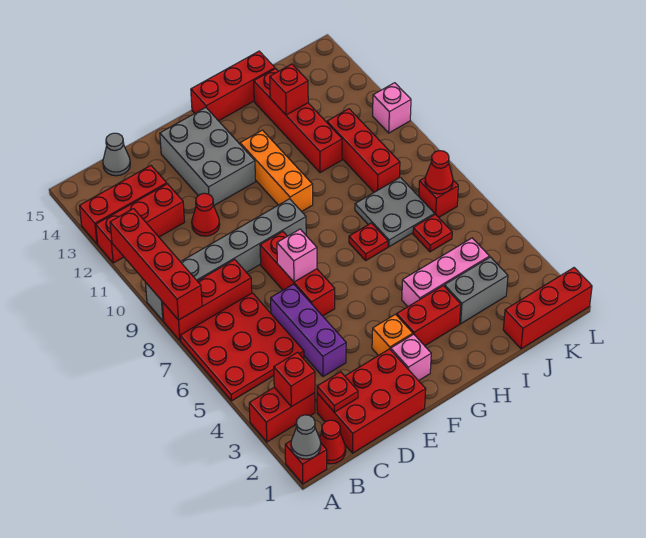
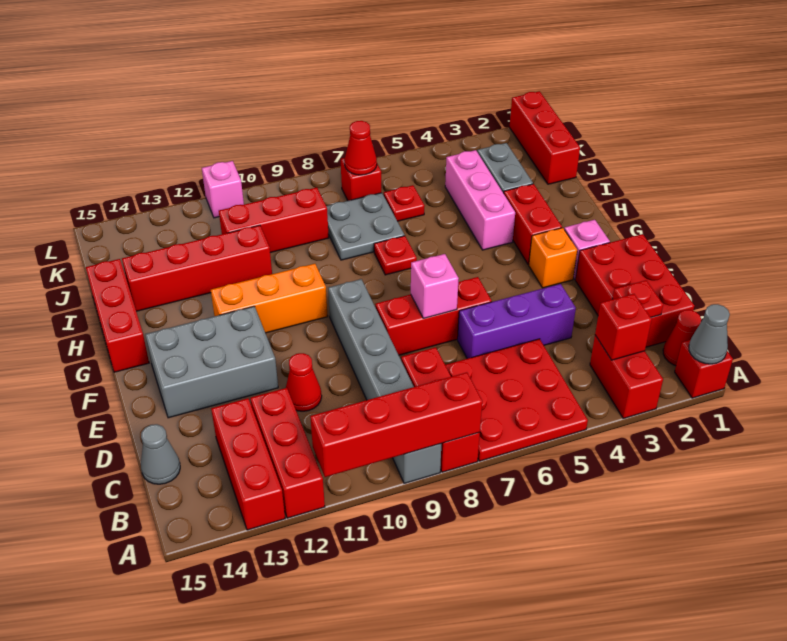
red 1x1 brick [270,64,308,115] -> none

